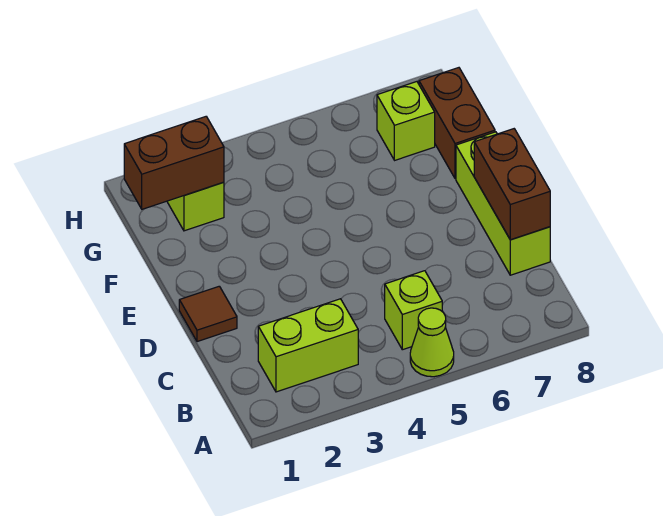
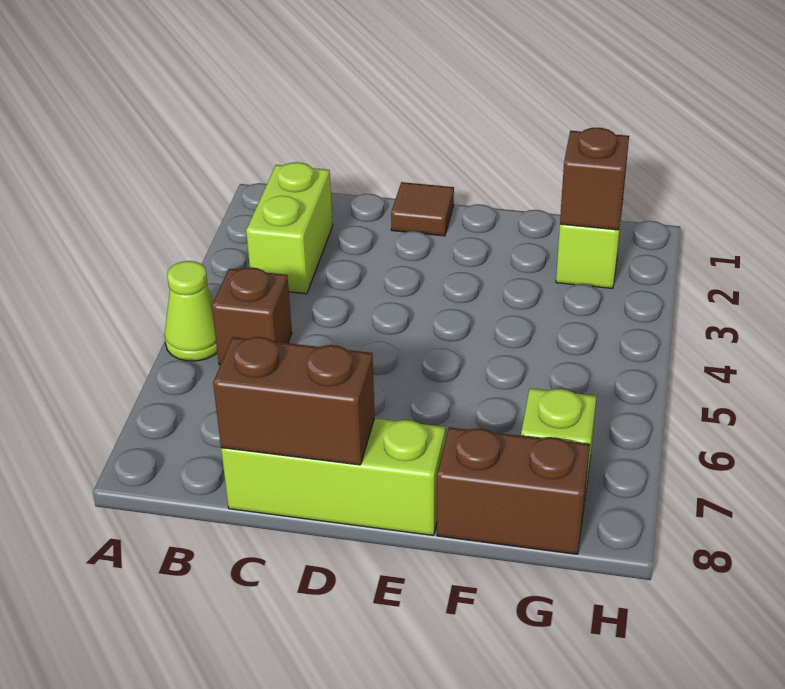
lime 1x1 brick [385,271,442,350] -> brown 1x1 brick [212,267,292,365]
brown 1x2 brick [124,117,224,209] -> brown 1x1 brick [560,128,629,230]

